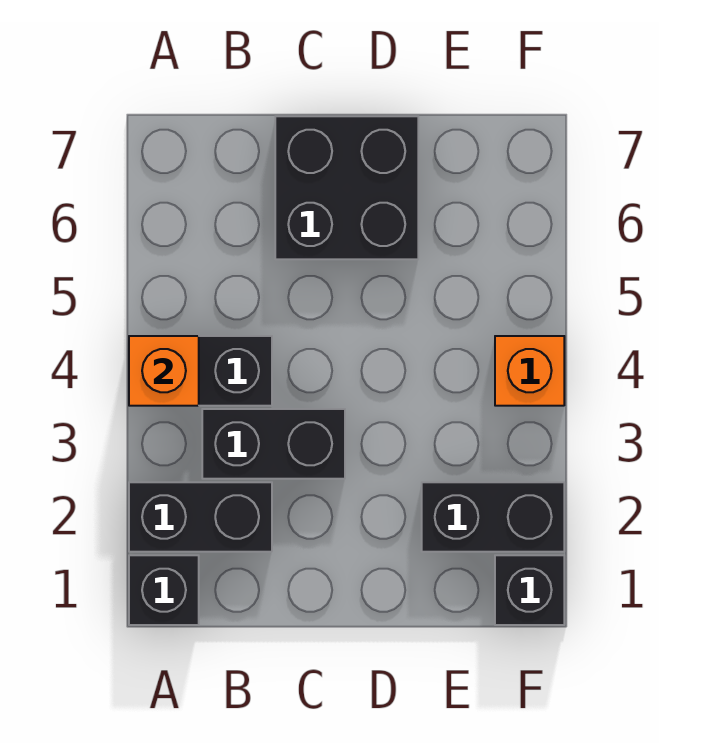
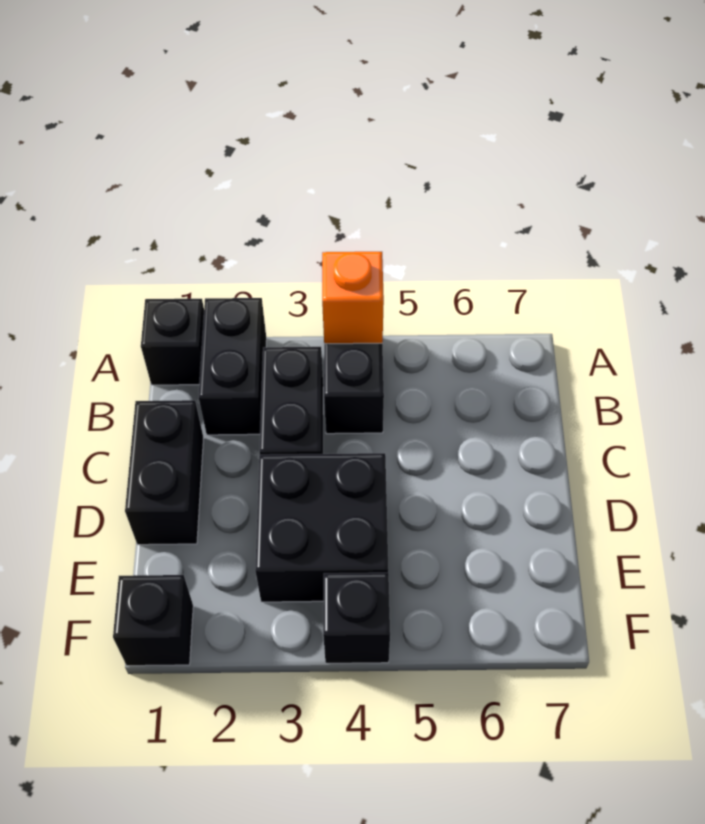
black 2x2 brick [275,116,418,259] -> black 2x2 brick moved to [255,453,389,602]
black 1x2 brick [422,482,564,552] -> black 1x2 brick moved to [125,400,204,545]
orange 1x1 brick [495,336,564,406] -> black 1x1 brick [323,573,390,663]

